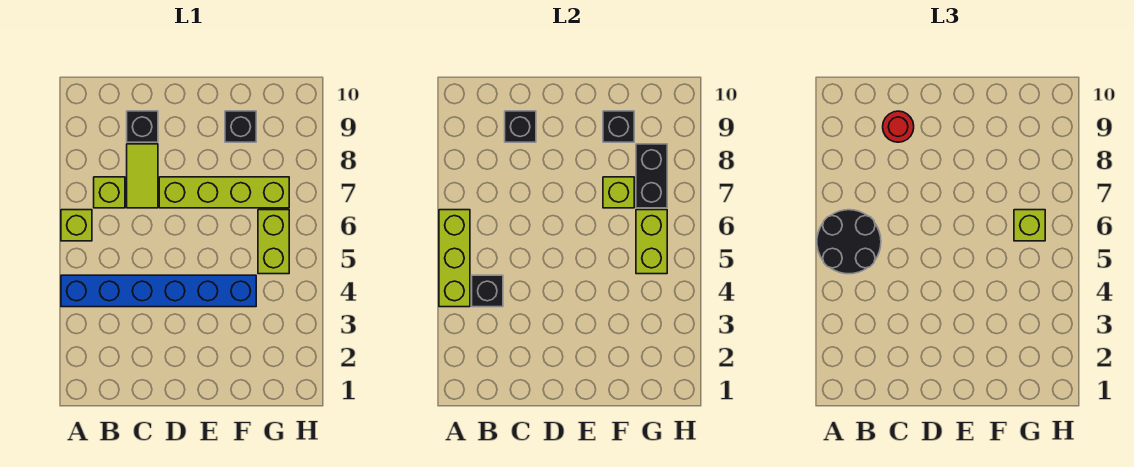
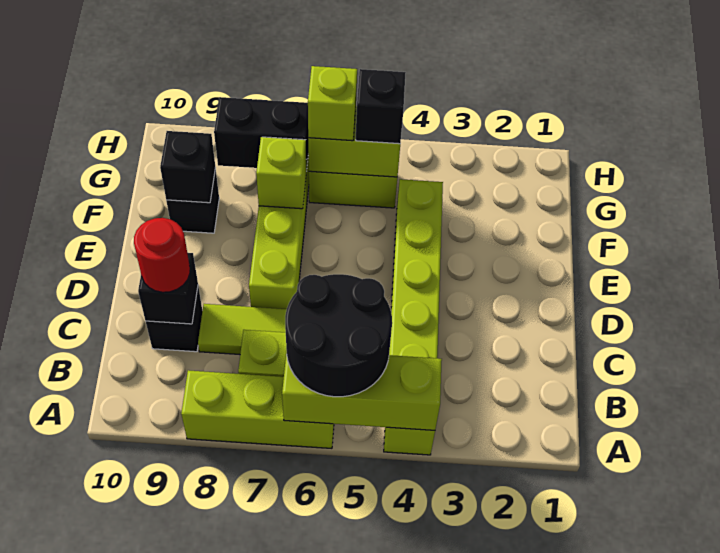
blue 1x6 brick [61,275,256,307] -> lime 1x6 brick [384,179,443,455]
lime 1x1 brick [61,210,92,241] -> lime 1x3 brick [181,370,334,448]
black 1x1 brick [472,275,503,307] -> black 1x1 brick moved to [356,69,406,144]

